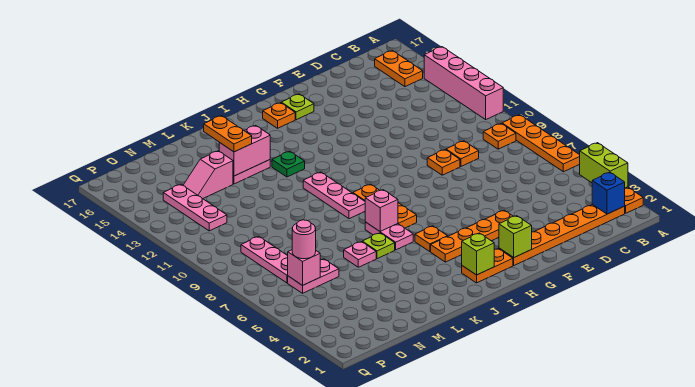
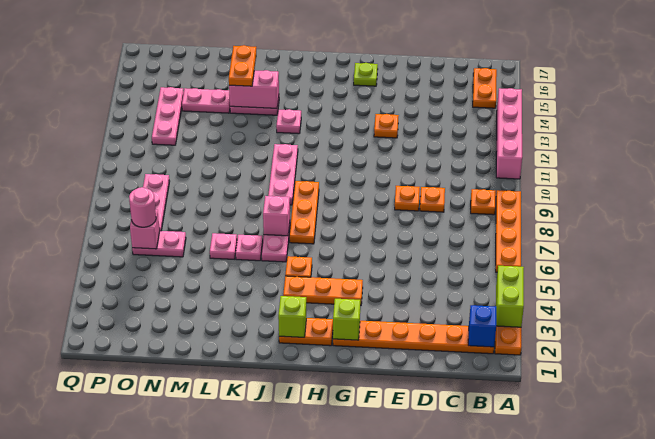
orange 1x4 plate [431,210,513,262] -> orange 1x3 plate [283,276,363,306]
orange 1x1 plate [263,103,295,128] -> orange 1x1 plate moved to [374,114,399,138]
green 1x1 plate [272,151,305,177] -> pink 1x1 plate [276,109,301,134]
lime 1x1 plate [362,233,395,259] -> pink 1x1 plate [236,235,263,261]
pink 1x2 slope [183,151,233,199] -> pink 1x2 plate [182,88,230,113]

